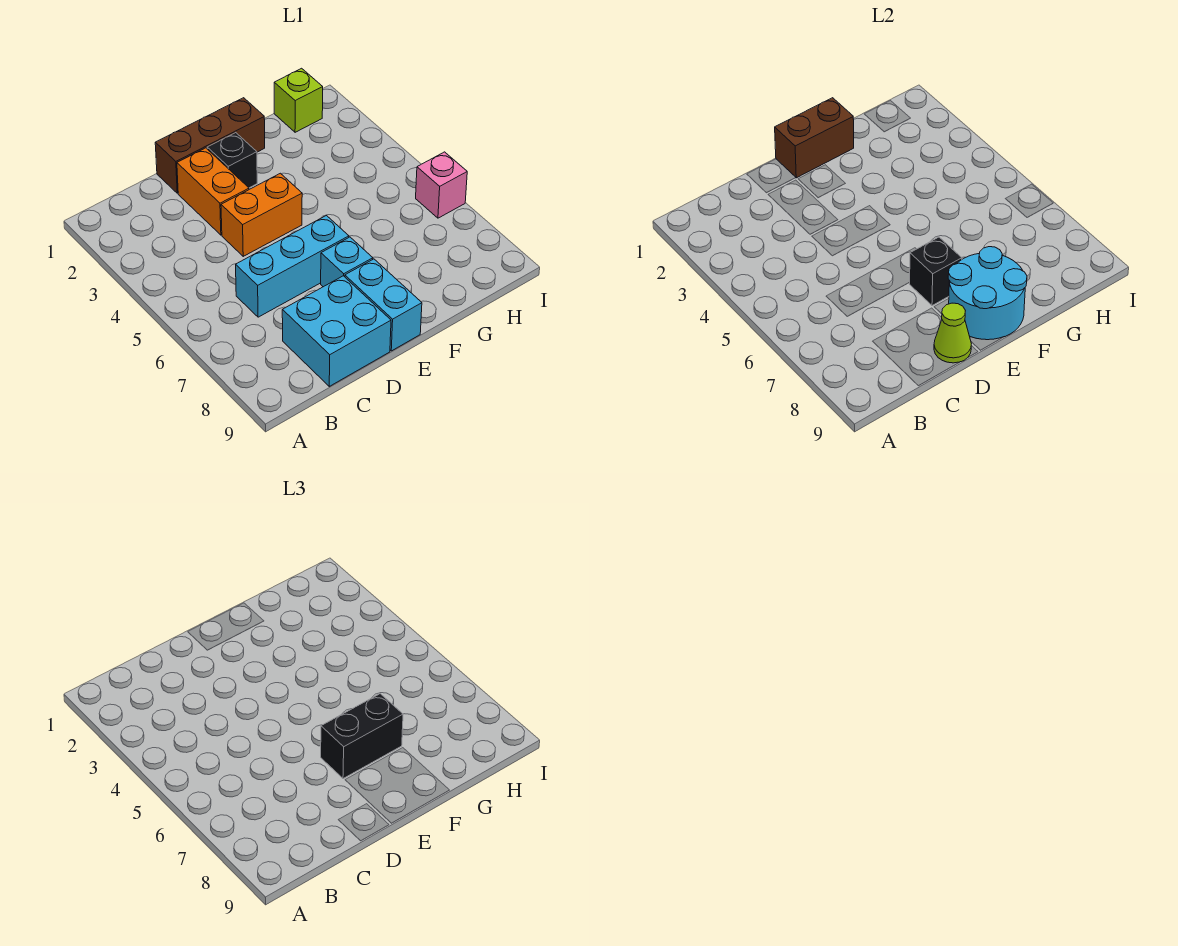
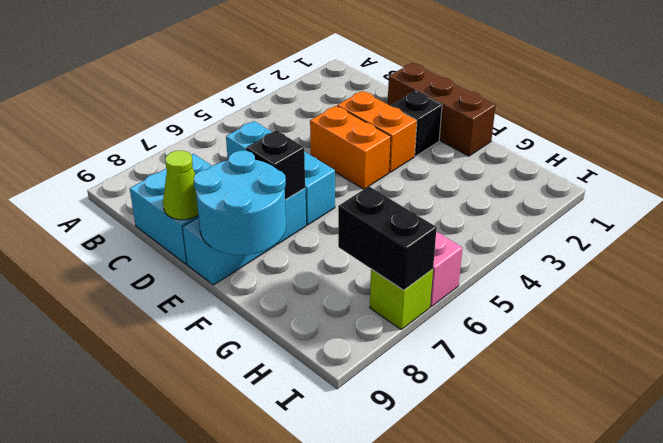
orange 1x2 brick [177,148,249,235] -> orange 1x2 brick turned to [337,91,417,172]
brown 1x2 brick [775,98,854,178] -> none
black 1x2 brick [321,694,403,779] -> black 1x2 brick moved to [338,186,437,290]
lime 1x1 brick [274,68,323,132] -> lime 1x1 brick moved to [370,269,433,329]

